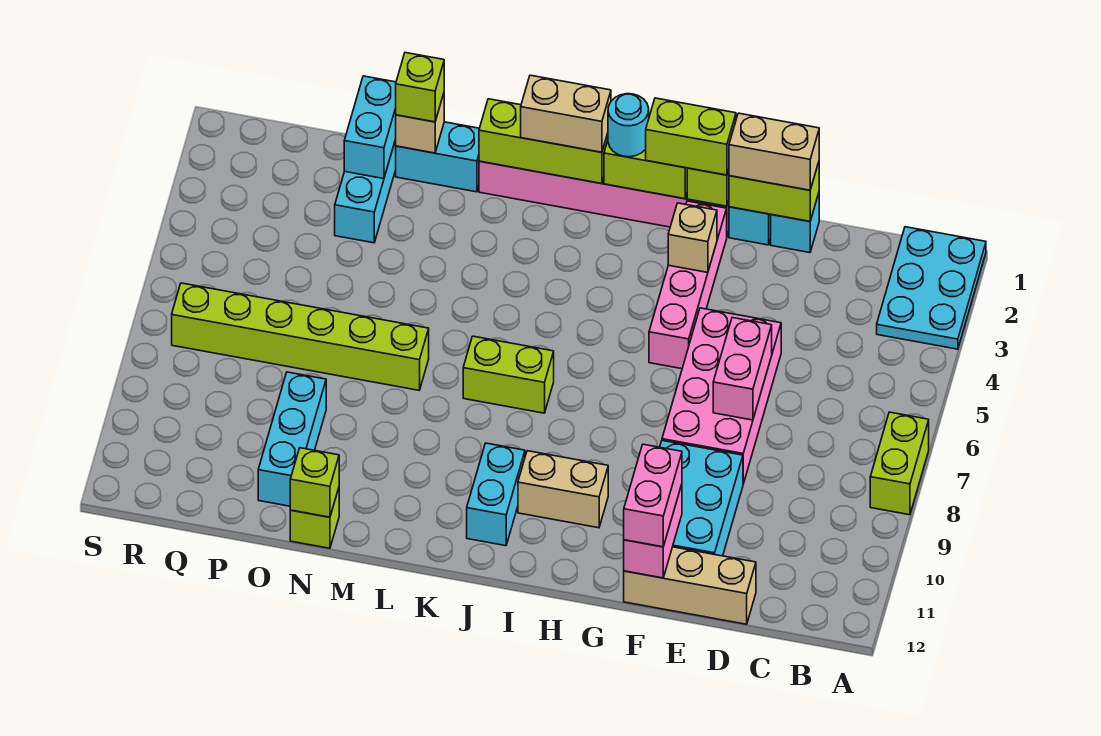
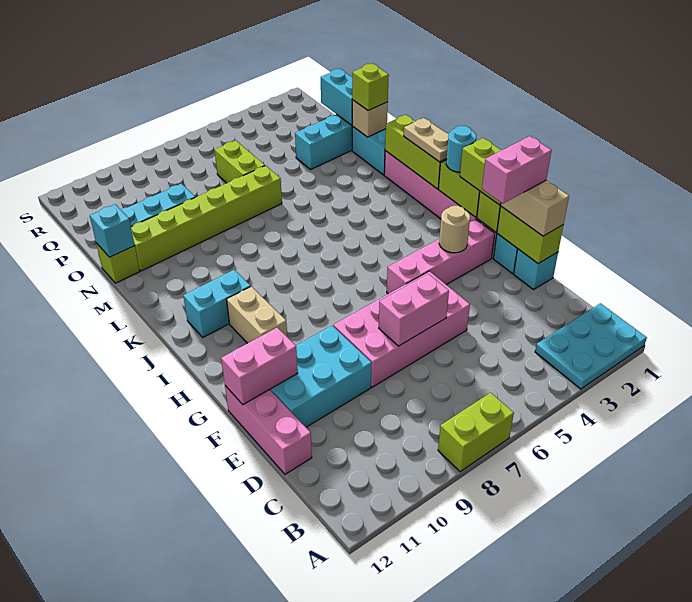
tan 1x3 brick [624,547,756,624] -> pink 1x3 brick [225,386,312,474]
pink 1x2 brick [624,444,682,547] -> pink 1x2 brick moved to [482,136,552,203]
tan 1x1 brick [668,203,717,272] -> tan 1x1 round brick [439,206,470,253]
tan 1x2 brick [521,75,611,152] -> tan 1x2 plate [404,118,449,162]
lime 1x2 brick [463,336,554,413] -> lime 1x2 brick moved to [214,140,265,183]
lime 1x6 brick [172,283,429,390] -> lime 1x6 brick turned to [131,166,282,271]
lime 1x1 brick [290,448,339,517] -> cyan 1x1 brick [90,204,135,257]
cyan 1x2 brick [344,76,396,179] -> cyan 1x2 brick turned to [321,69,352,125]

